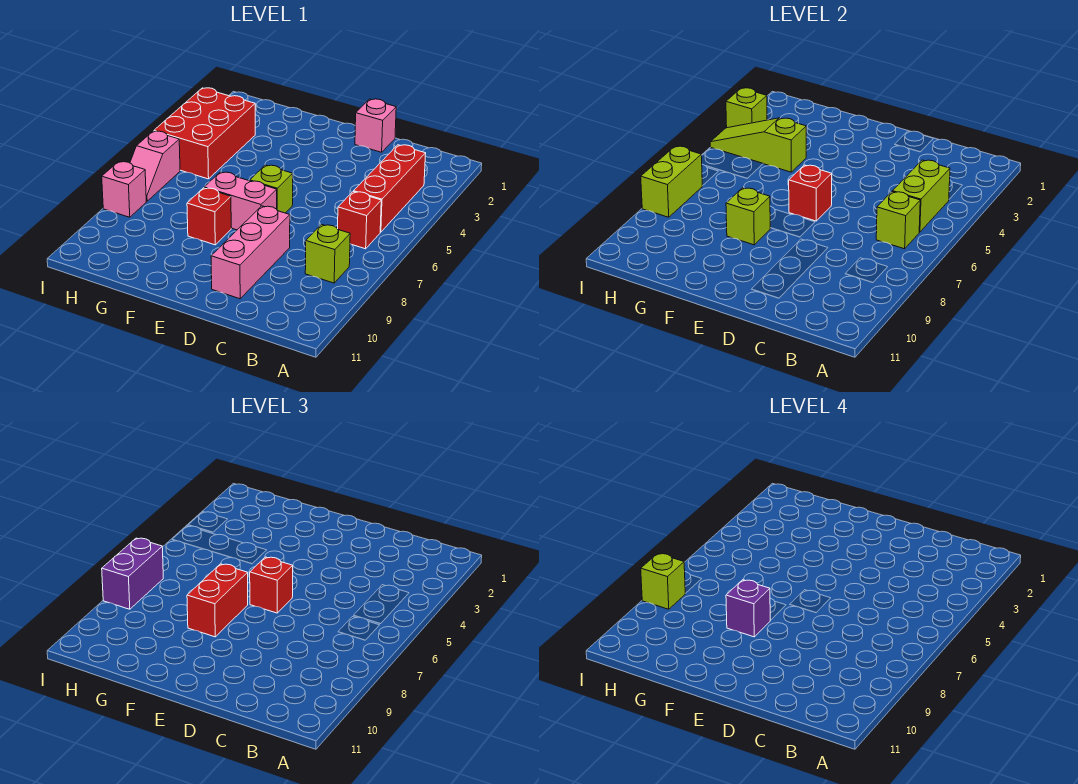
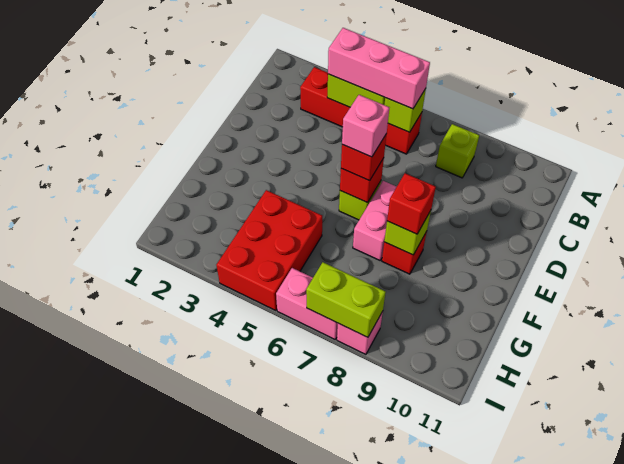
pink 1x1 brick [355,99,396,152] -> pink 1x1 brick moved to [342,95,389,157]
pink 1x3 brick [211,206,290,299] -> pink 1x3 brick moved to [328,28,430,109]
red 1x2 brick [187,564,248,637] -> red 1x1 brick [387,173,436,234]
purple 1x1 brick [726,580,770,637] -> none
lime 1x3 slope [710,118,806,172] -> none
red 2x3 brick [154,88,255,179] -> red 2x3 brick turned to [217,190,322,311]
lime 1x1 brick [726,88,767,128] -> none
pink 1x2 slope [130,131,180,201] -> pink 1x2 brick [276,268,338,339]
purple 1x2 brick [102,538,163,609] -> none
lime 1x1 brick [641,554,685,609] -> none

